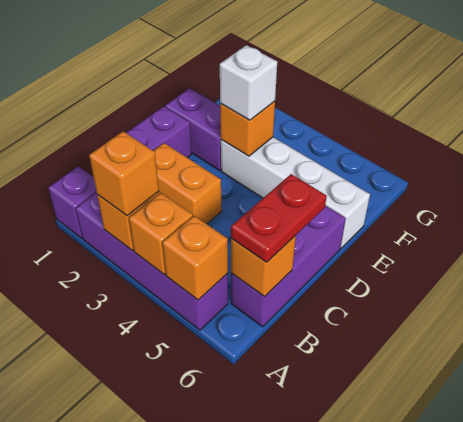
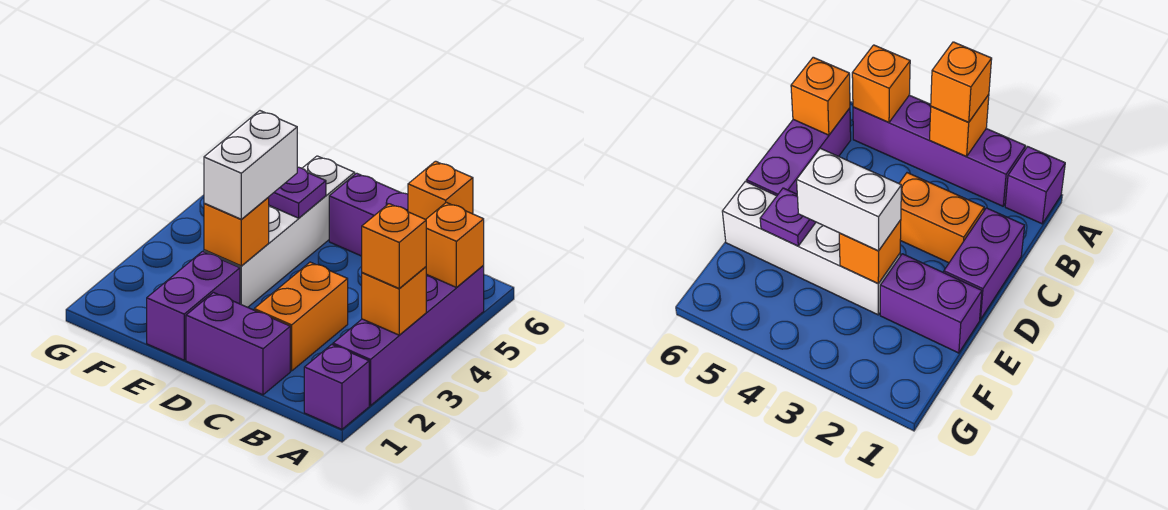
orange 1x1 brick [129,193,193,275] -> none
red 1x2 plate [231,174,327,262] -> none
white 1x1 brick [220,45,277,120] -> white 1x2 brick [204,111,297,219]
none -> purple 1x1 plate [268,167,326,218]

